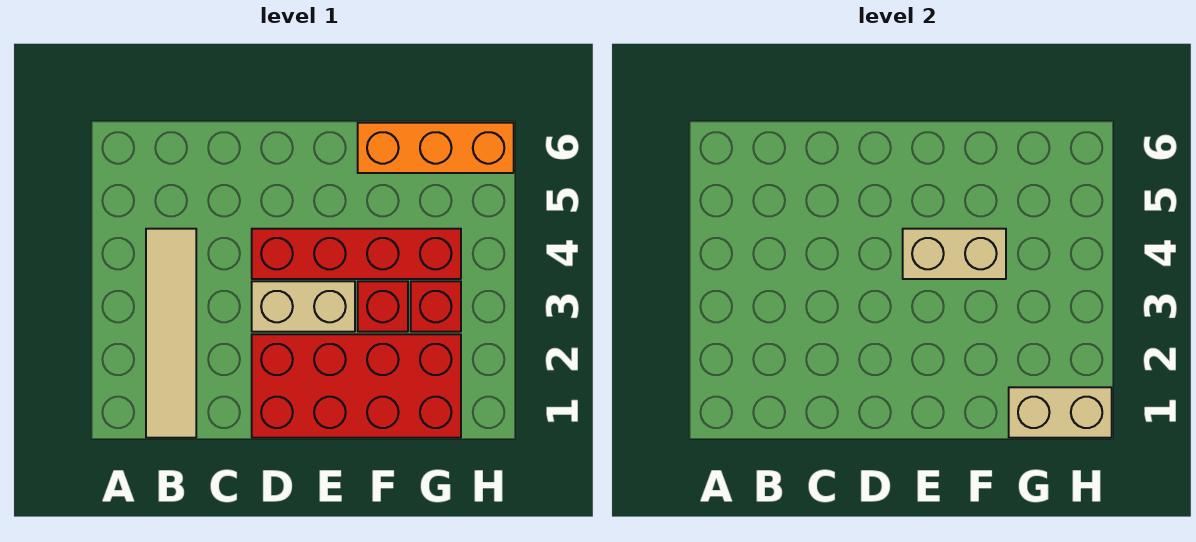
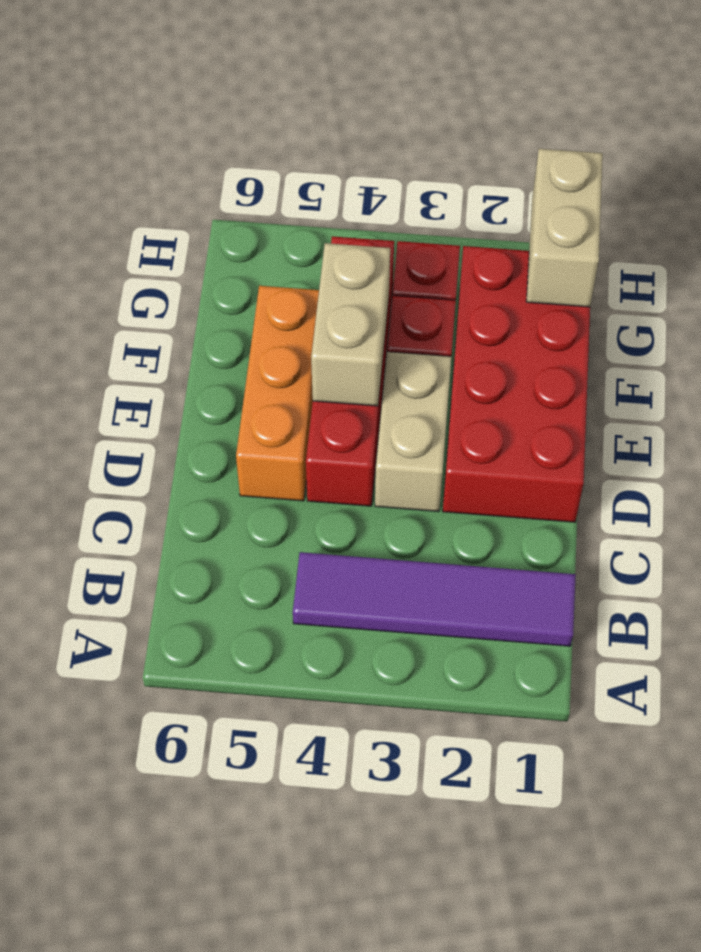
tan 1x4 tile [146,229,196,438] -> purple 1x4 tile [293,552,576,646]
orange 1x3 brick [358,123,514,173] -> orange 1x3 brick moved to [236,286,319,501]

